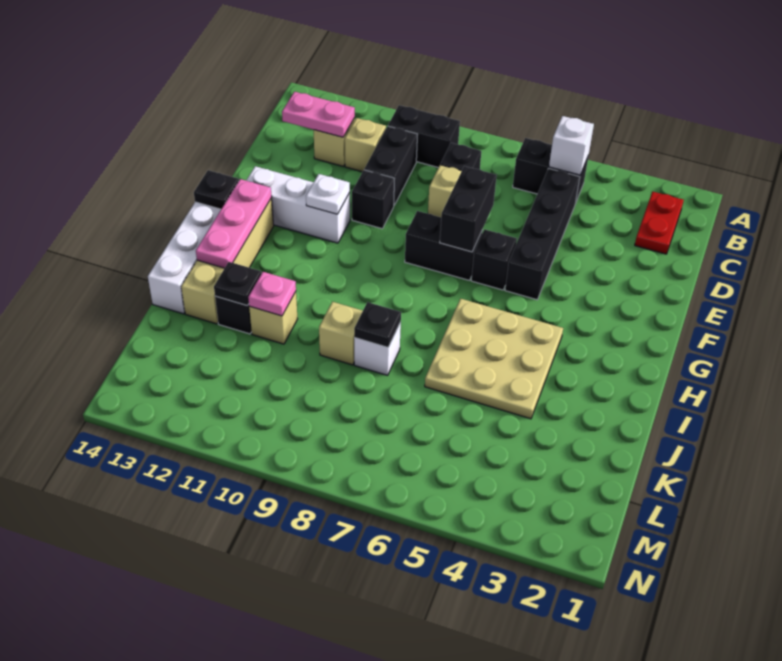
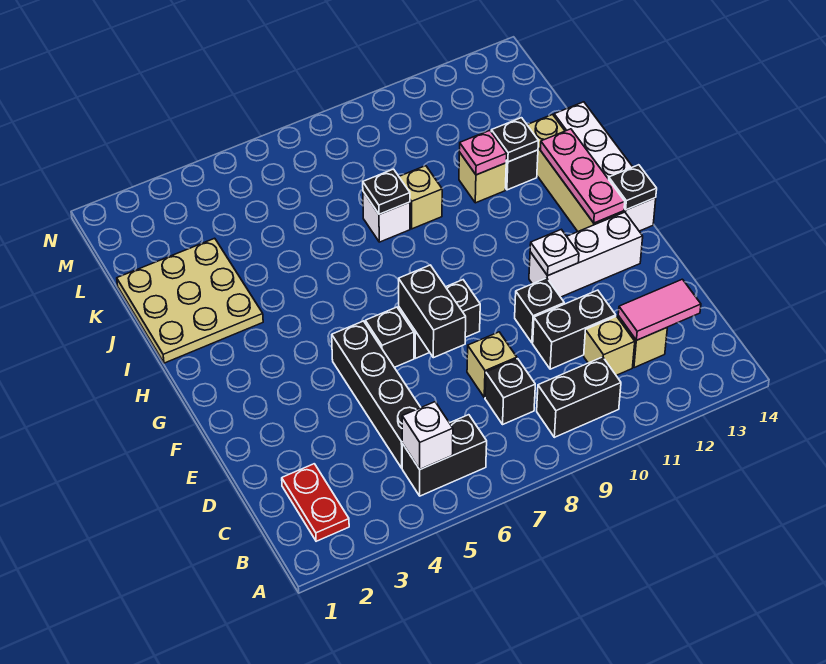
black 1x2 brick [364,126,418,205] -> black 1x2 brick turned to [533,290,616,369]
pink 1x2 plate [282,92,355,137] -> pink 1x2 tile [618,279,701,340]
tan 3x3 plate [425,299,563,419] -> tan 3x3 plate moved to [117,238,263,363]

